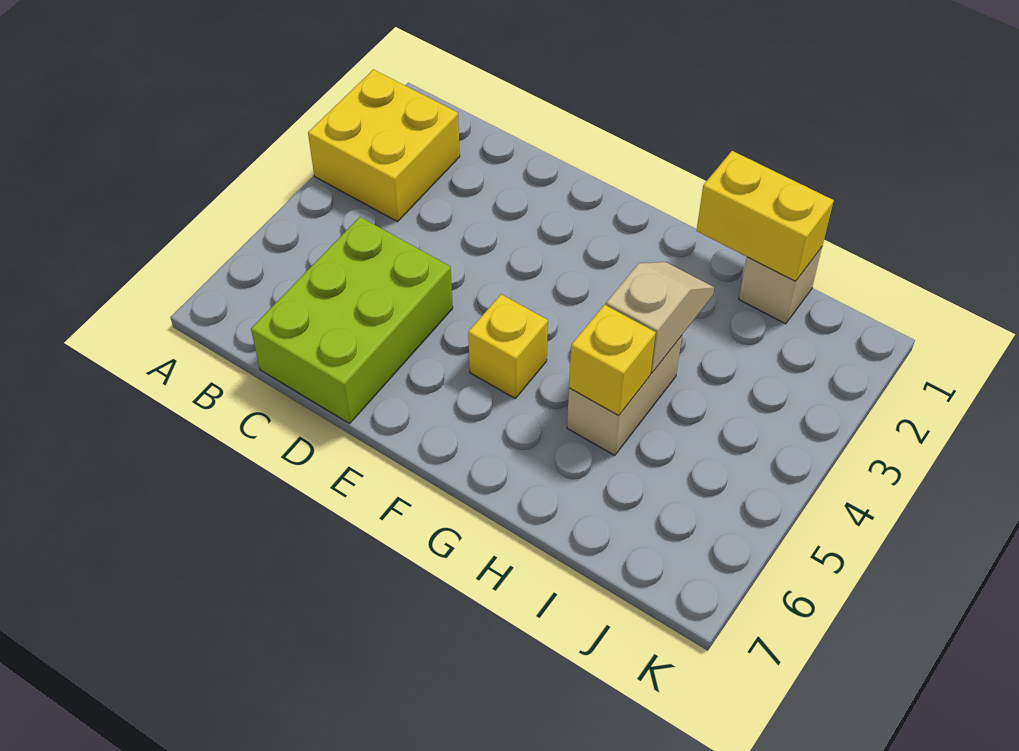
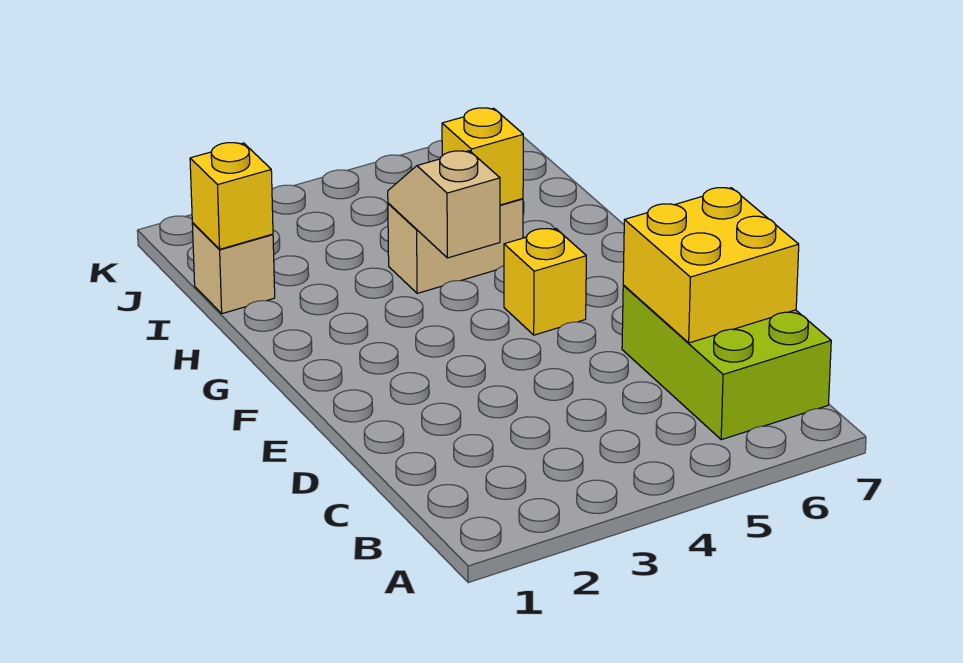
yellow 2x2 brick [308,70,460,222] -> yellow 2x2 brick moved to [623,188,799,343]
lime 2x3 brick [251,217,453,424] -> lime 2x3 brick turned to [622,286,831,440]
yellow 1x2 brick [697,151,834,281] -> yellow 1x1 brick [190,143,273,249]
tan 1x2 slope [606,262,714,373] -> tan 1x2 slope turned to [388,151,500,258]

